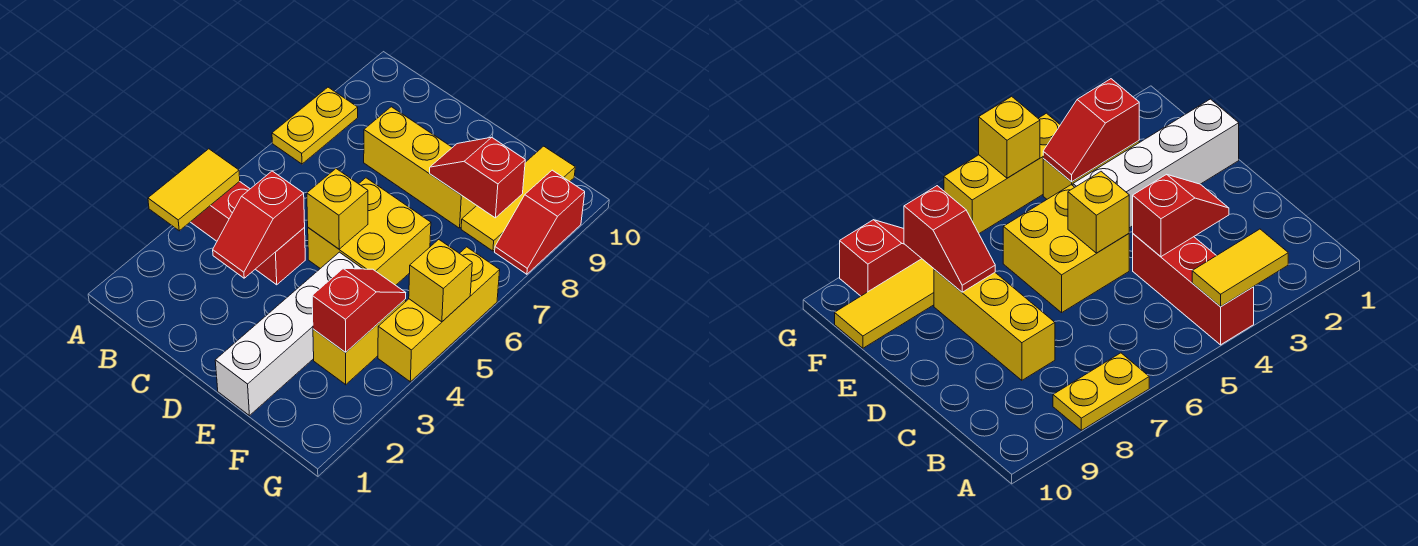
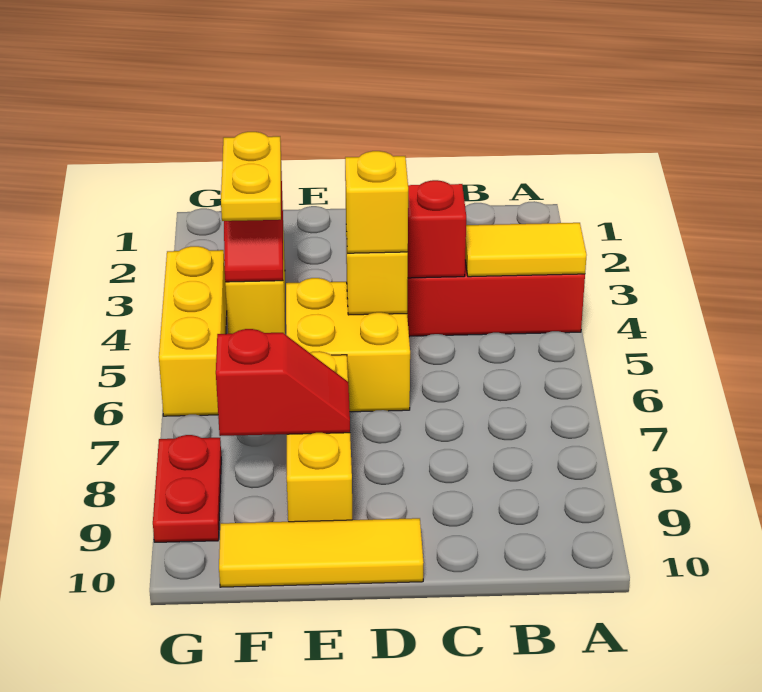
yellow 1x2 tile [148,149,240,231] -> yellow 1x2 tile turned to [465,223,587,277]
yellow 1x2 plate [272,87,358,164] -> yellow 1x2 plate moved to [221,132,281,221]
yellow 1x3 brick [364,107,477,228] -> yellow 1x3 brick turned to [287,351,352,522]
white 1x4 brick [215,252,363,416] -> none
yellow 1x3 tile [461,146,575,251] -> yellow 1x3 tile turned to [219,518,424,587]
yellow 1x1 brick [409,240,472,322] -> yellow 1x1 brick moved to [345,151,408,253]
red 1x2 slope [495,170,585,274] -> red 1x2 plate [153,435,221,542]

